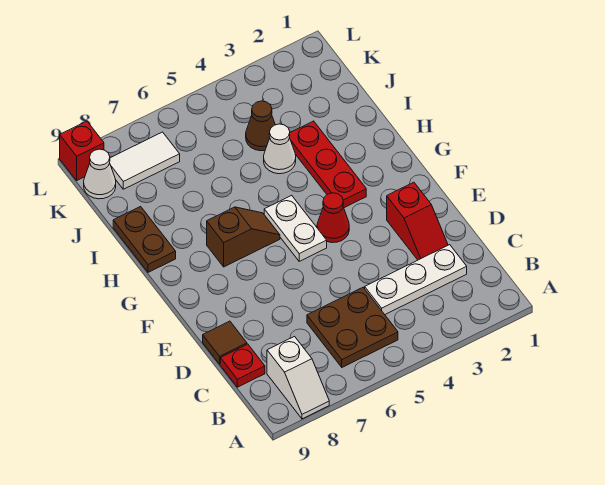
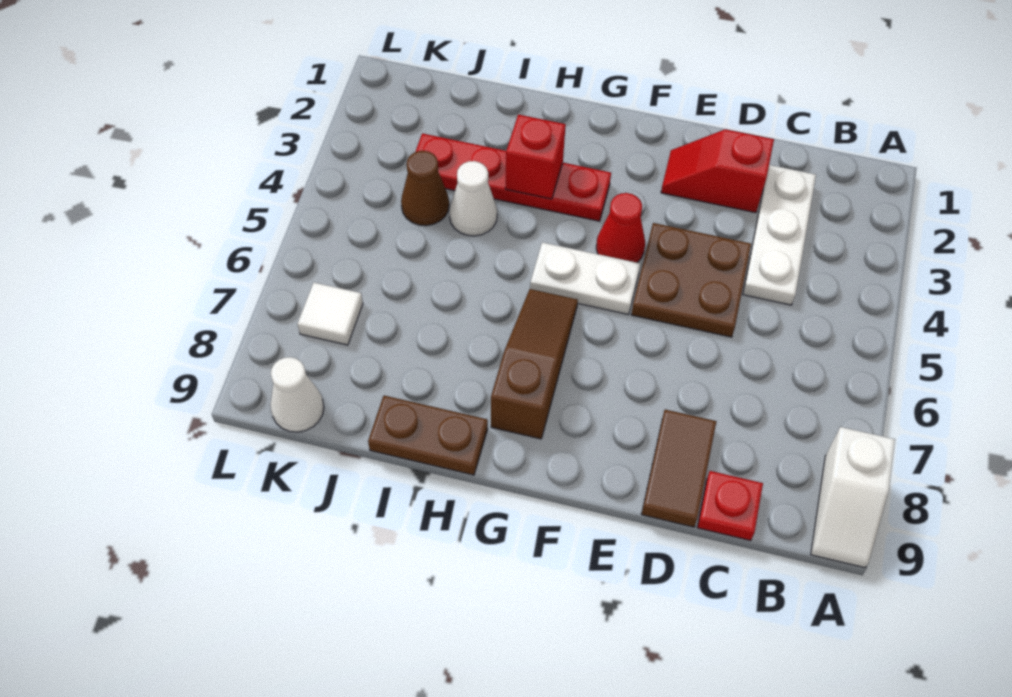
white 1x2 slope [267,337,329,419] -> white 1x2 slope turned to [811,427,895,568]
brown 2x2 plate [307,288,398,367] -> brown 2x2 plate moved to [631,223,751,337]
red 1x2 slope [387,182,448,260] -> red 1x2 slope turned to [661,129,774,213]
brown 1x1 tile [203,321,247,364] -> brown 1x2 tile [641,410,716,527]
red 1x3 plate [290,121,366,208] -> red 1x4 plate [415,133,611,221]
brown 1x2 slope [207,207,280,267] -> brown 1x3 slope [491,289,578,439]
white 1x2 tile [110,132,180,189] -> white 1x1 tile [298,283,363,345]
red 1x1 brick [60,121,104,180] -> red 1x1 brick moved to [505,115,566,199]

